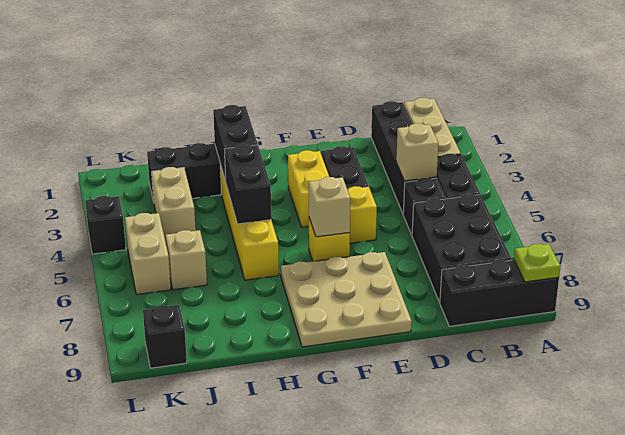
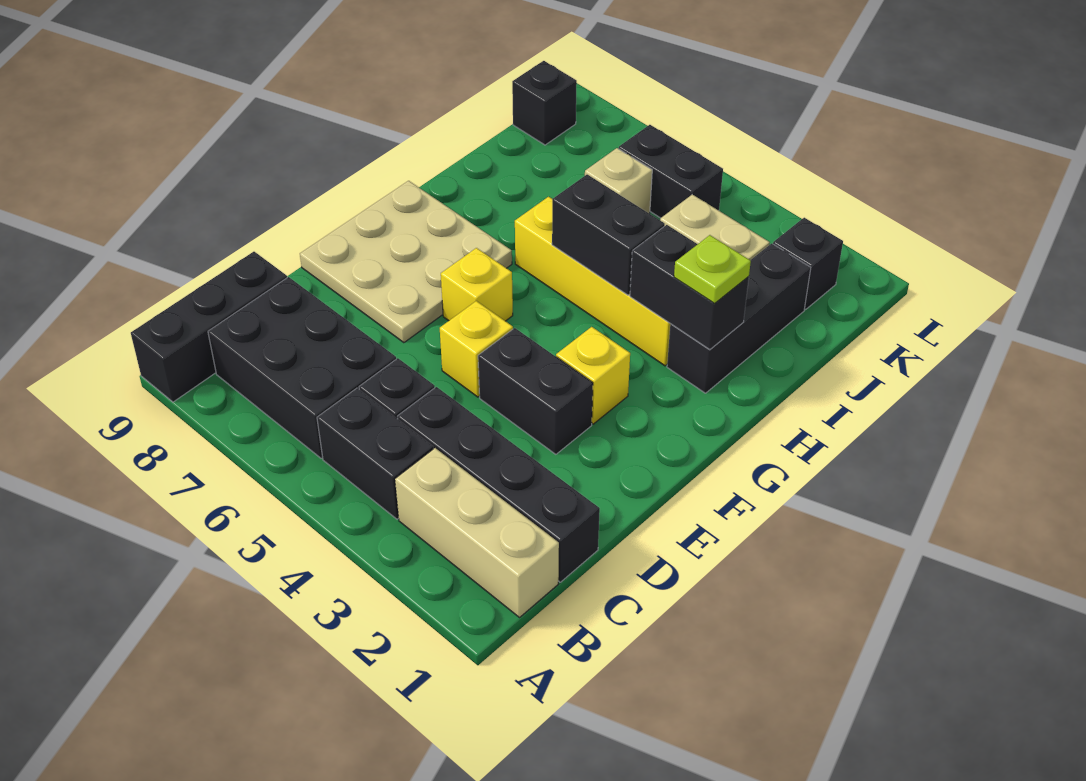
lime 1x1 plate [514,244,561,282] -> lime 1x1 plate moved to [674,235,751,303]
tan 1x1 brick [396,123,439,181] -> none
yellow 1x2 brick [288,150,329,227] -> yellow 1x1 brick [556,327,630,424]
tan 1x1 brick [309,177,350,237] -> none
tan 1x2 brick [125,213,171,295] -> black 1x2 brick [619,125,723,218]
black 1x1 brick [85,196,126,254] -> black 1x1 brick moved to [773,218,843,309]

